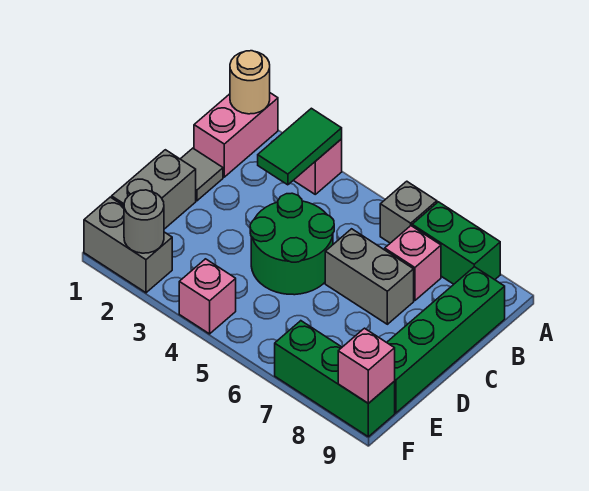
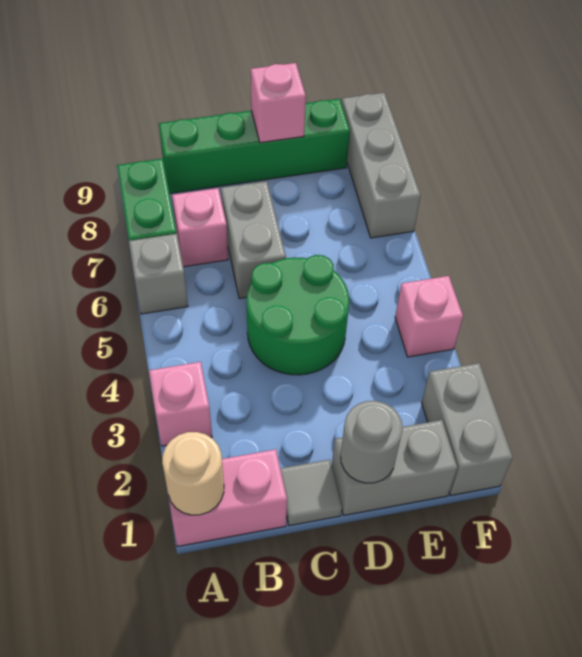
green 1x2 tile [258,108,342,185] -> none
grey 1x1 round brick [124,190,164,253] -> grey 1x1 round brick moved to [341,401,403,483]
green 1x3 brick [275,321,395,437] -> grey 1x3 brick [342,93,421,238]
pink 1x1 brick [338,328,395,403] -> pink 1x1 brick moved to [251,63,306,143]

